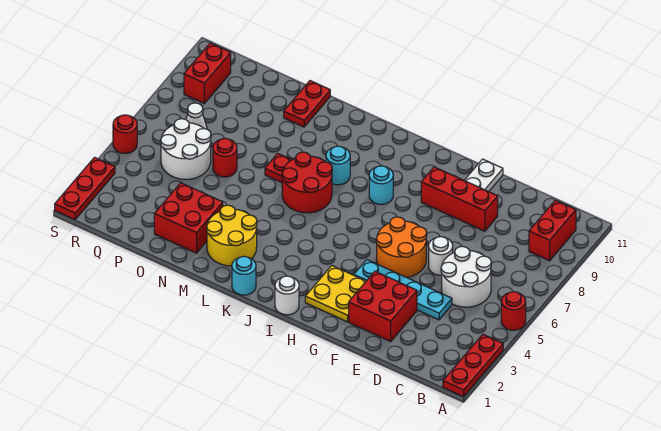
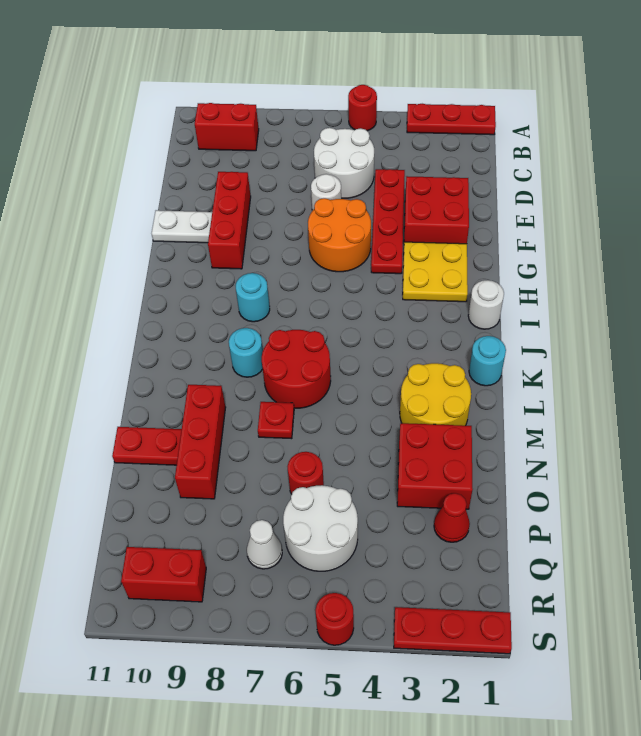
cyan 1x4 plate [354,260,452,320] -> red 1x4 plate [371,169,405,274]
none -> red 1x3 brick [175,385,226,499]
none -> red 1x1 cone [434,493,470,542]

